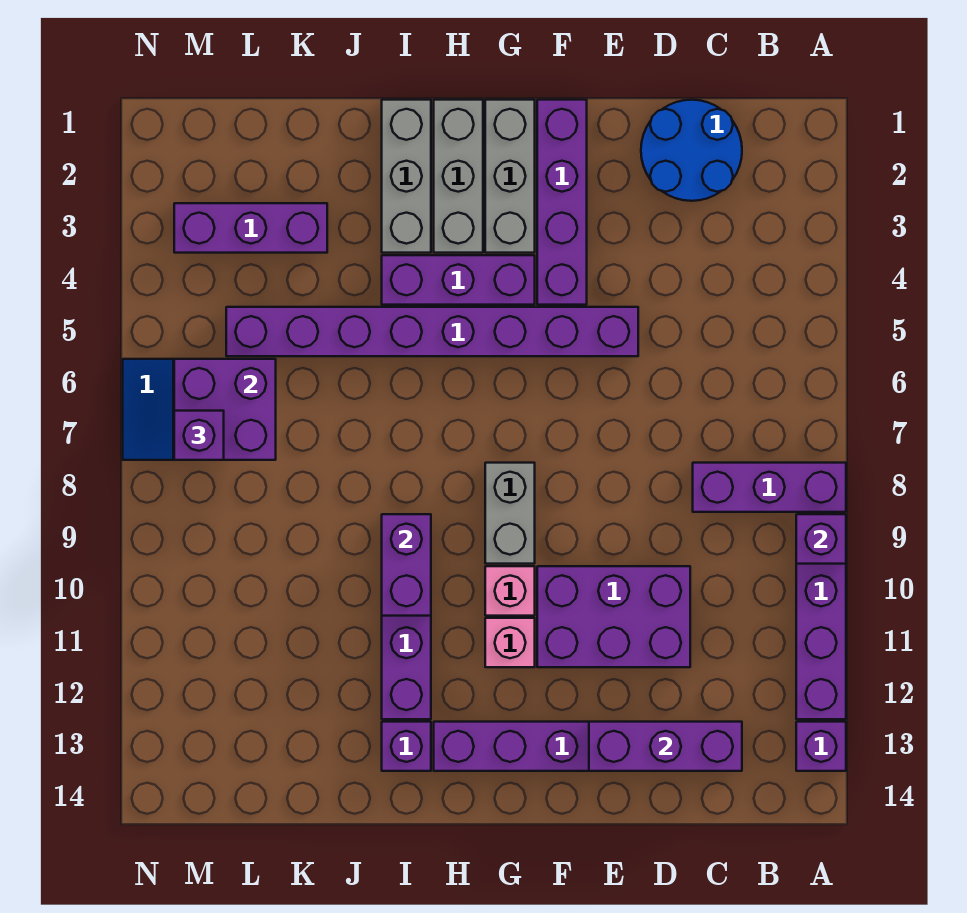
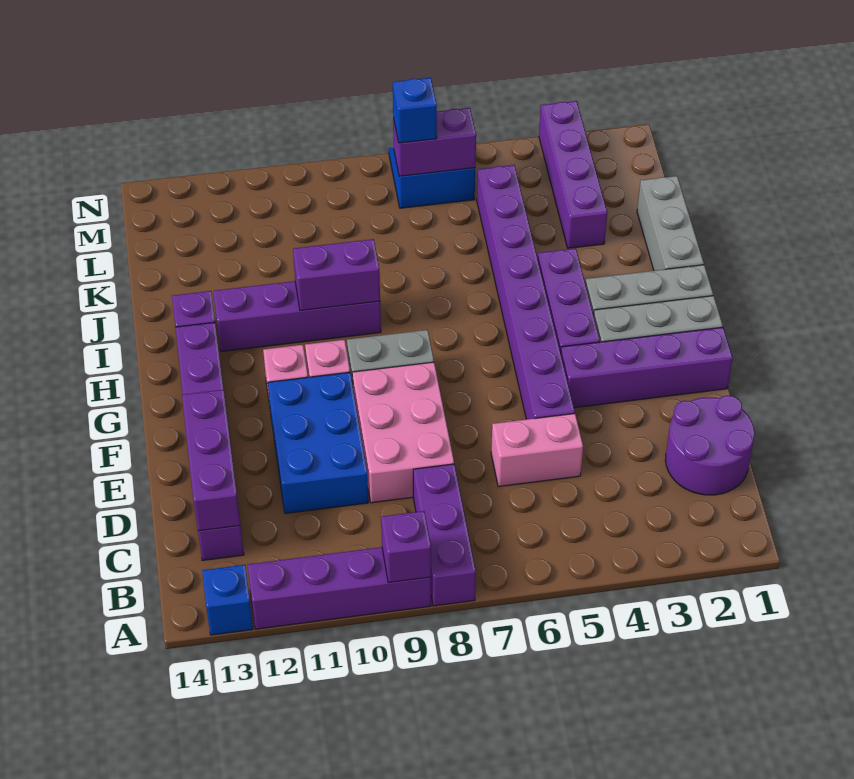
purple 1x1 brick [796,722,846,771] -> blue 1x1 brick [202,565,253,635]
blue 2x2 round brick [641,100,742,201] -> purple 2x2 round brick [665,396,755,495]
none -> pink 1x2 brick [491,414,583,487]
none -> pink 2x3 brick [352,362,454,503]
purple 2x3 brick [537,566,690,667] -> blue 2x3 brick [268,372,368,514]
grey 1x3 brick [382,100,431,253] -> grey 1x3 brick turned to [637,176,704,271]
purple 1x3 brick [174,203,327,253] -> purple 1x4 brick [539,101,607,248]
purple 2x2 brick [174,359,276,460] -> purple 1x2 brick [393,108,476,176]
purple 1x1 brick [174,411,224,460] -> blue 1x1 brick [393,78,437,143]

